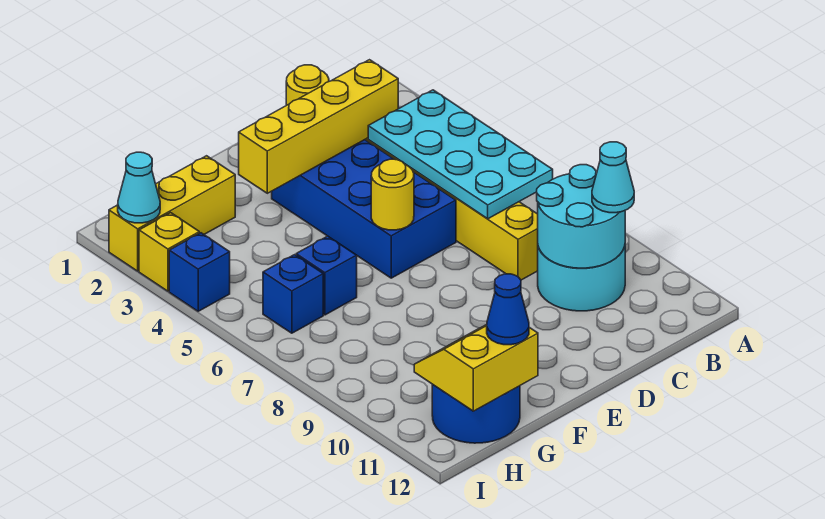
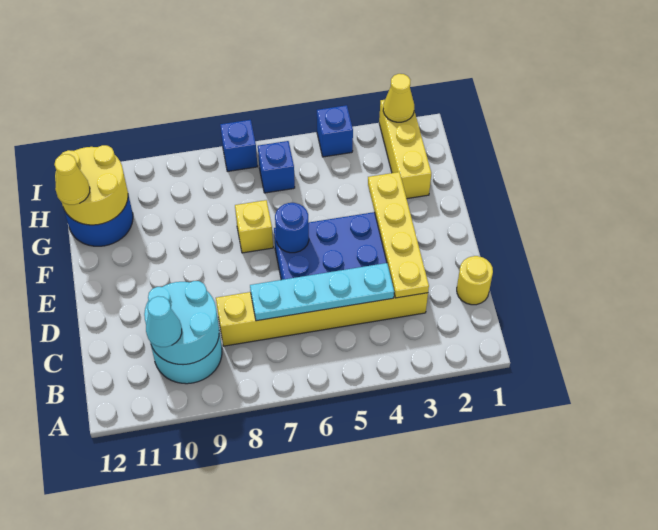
cyan 2x4 plate [368,90,553,219] -> cyan 1x4 plate [250,263,394,321]
yellow 1x4 brick [239,60,398,193] -> yellow 1x4 plate [368,172,429,298]
yellow 1x1 round brick [371,159,414,230] -> blue 1x1 round brick [275,203,309,253]
blue 1x1 brick [296,236,357,315] -> blue 1x1 brick moved to [220,120,258,171]
yellow 2x2 slope [414,325,538,411] -> yellow 2x2 round brick [55,145,128,225]
blue 1x1 cone [487,274,529,345] -> yellow 1x1 cone [54,154,90,205]
cyan 1x1 cone [118,152,160,223] -> yellow 1x1 cone [383,74,414,122]
yellow 1x1 brick [139,213,199,291] -> yellow 1x1 brick moved to [235,200,273,253]

